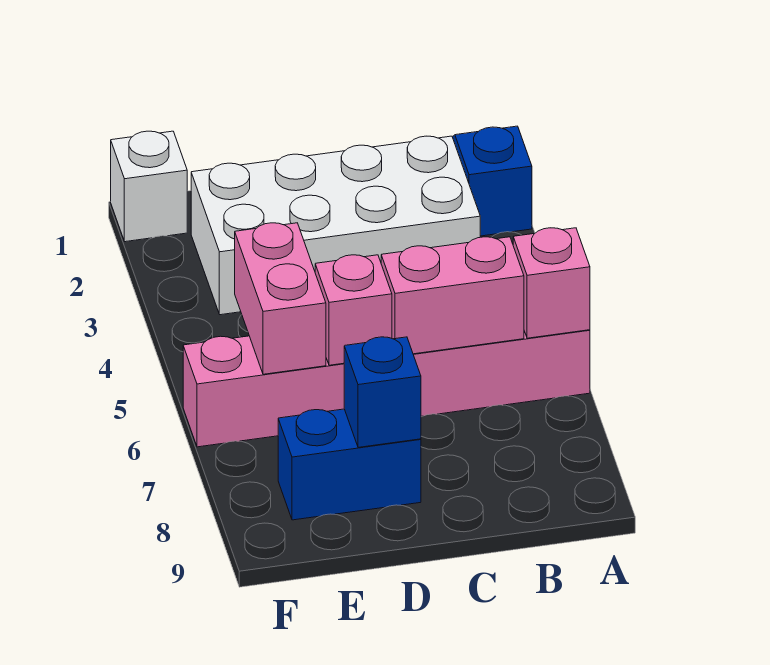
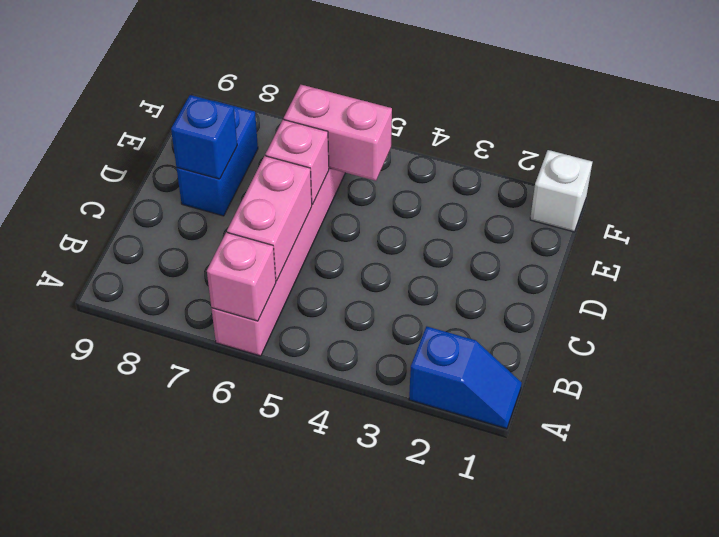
white 2x4 brick [191,136,480,315] -> none

